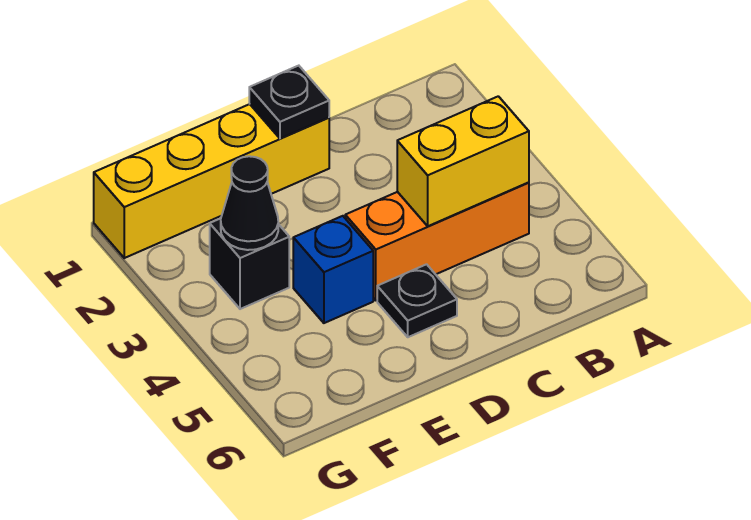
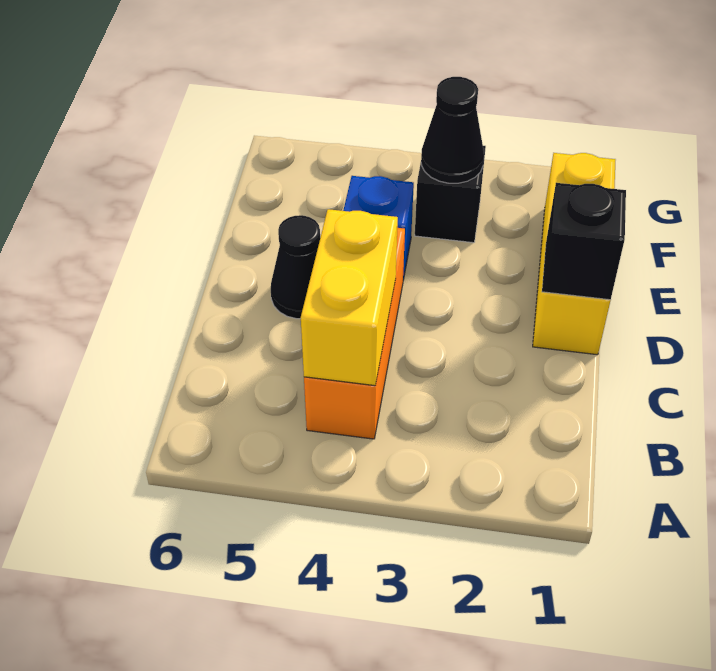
yellow 1x4 brick [94,104,329,258] -> yellow 1x3 brick [533,153,615,355]
black 1x1 plate [249,66,329,138] -> black 1x1 brick [542,183,626,300]
black 1x1 plate [377,264,457,337] -> black 1x1 cone [271,215,320,319]

